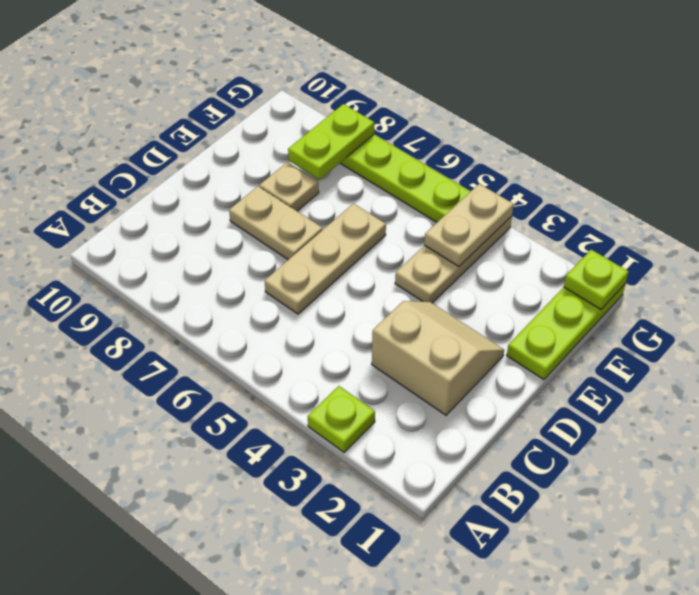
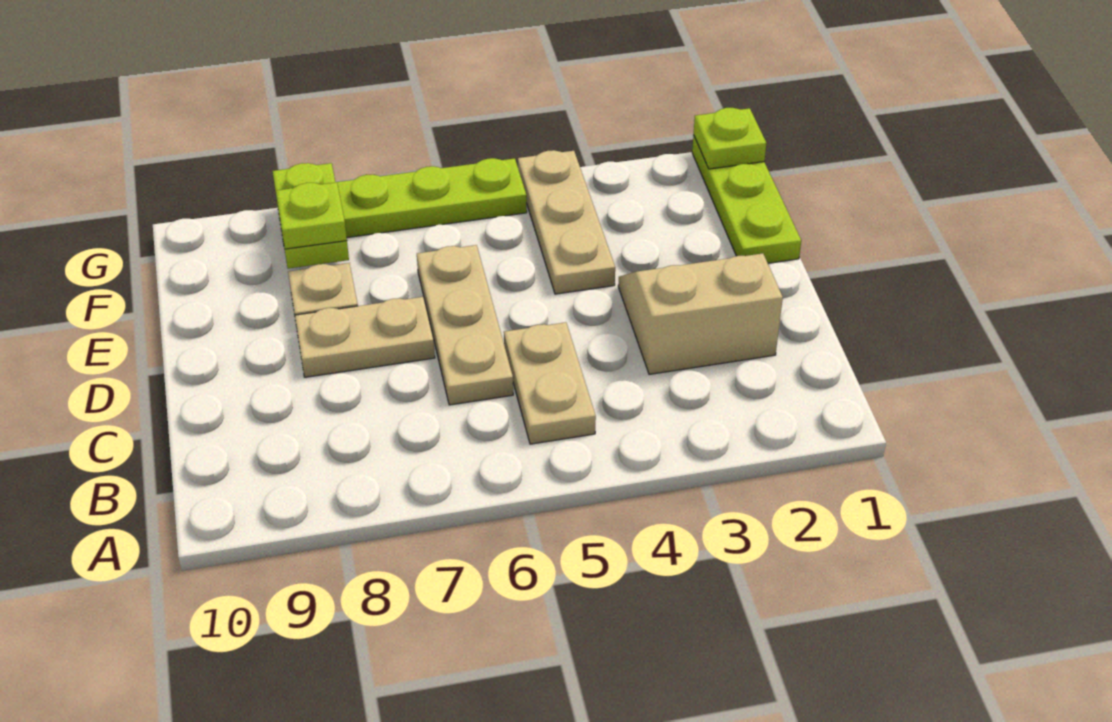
lime 1x1 plate [308,386,375,452] -> lime 1x1 plate moved to [276,182,347,249]
tan 1x2 plate [424,184,514,267] -> tan 1x2 plate moved to [504,322,596,444]

